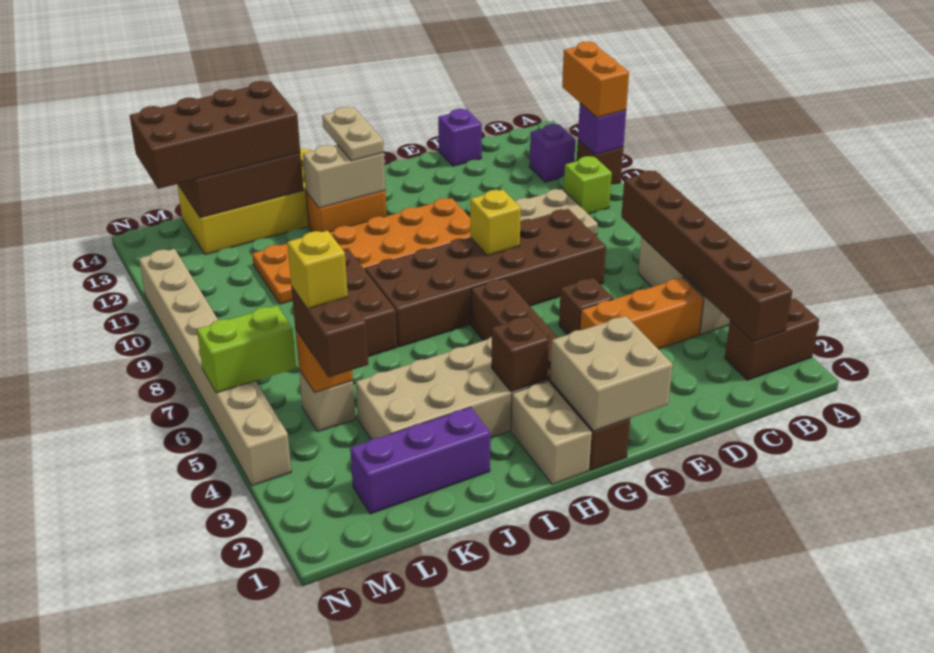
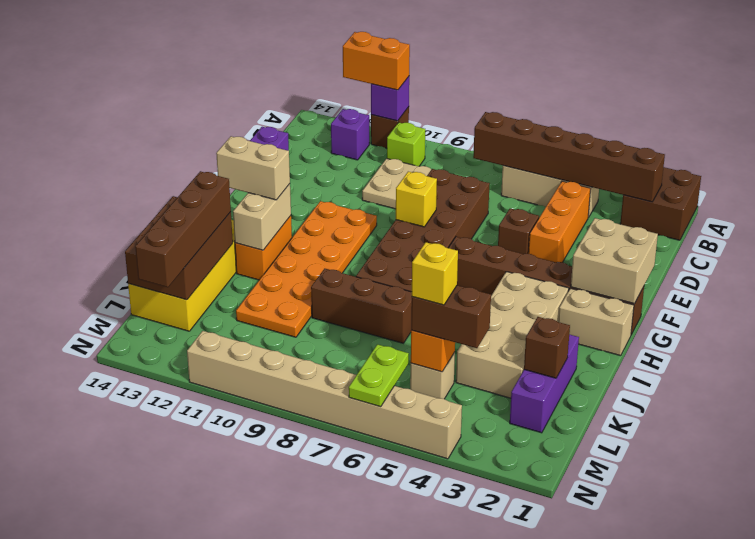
brown 1x2 brick [725,298,819,380] -> brown 2x2 brick [620,167,701,240]
brown 1x1 brick [491,316,549,392] -> brown 1x1 brick moved to [524,317,570,378]
tan 1x2 plate [322,107,384,161] -> tan 1x2 brick [216,136,290,200]
brown 2x4 brick [130,81,300,189] -> brown 1x4 brick [135,171,231,287]
lime 1x2 brick [197,306,296,393] -> lime 1x2 plate [349,344,409,407]

